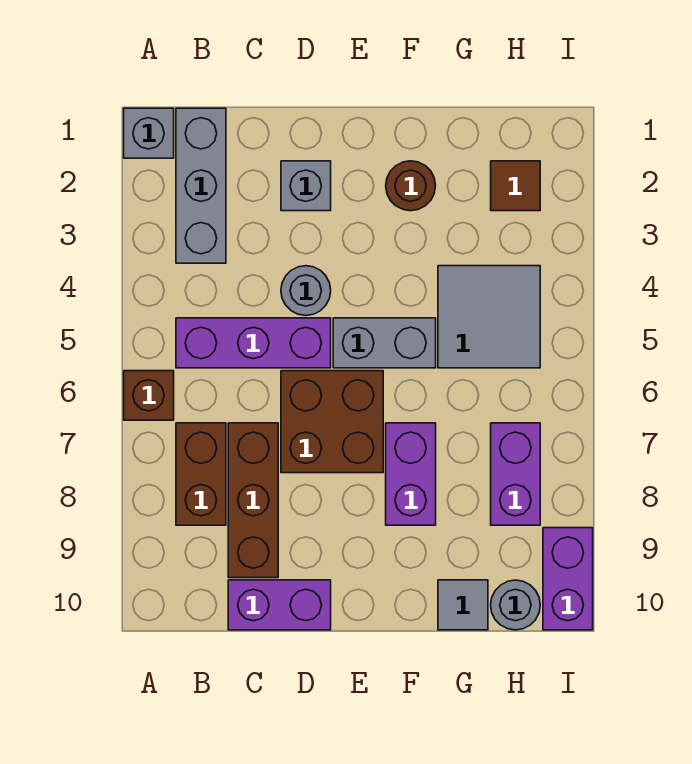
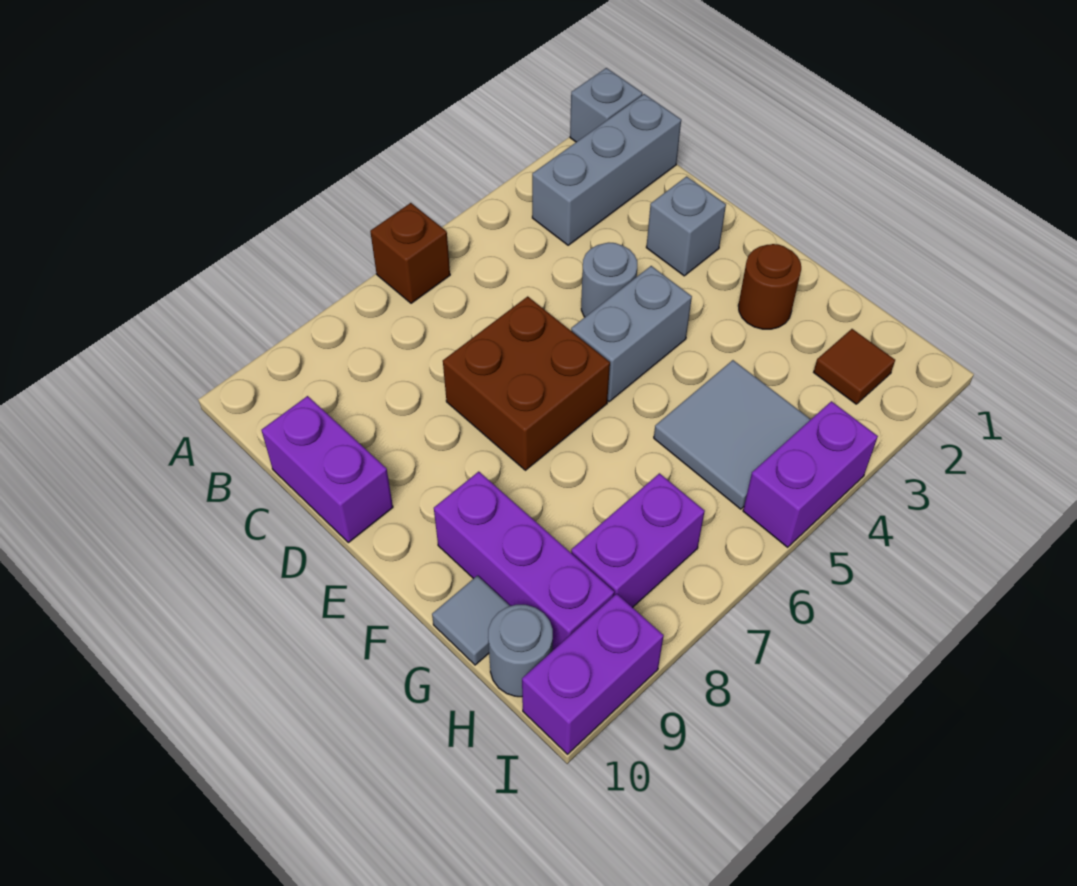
purple 1x3 brick [176,318,331,368] -> purple 1x3 brick moved to [434,472,614,651]
brown 1x2 brick [176,423,226,525] -> none
brown 1x3 brick [228,423,278,578] -> none
grey 1x2 brick [333,318,436,368] -> grey 1x2 brick turned to [571,266,692,402]
purple 1x2 brick [386,423,436,525] -> purple 1x2 brick moved to [743,401,878,547]

